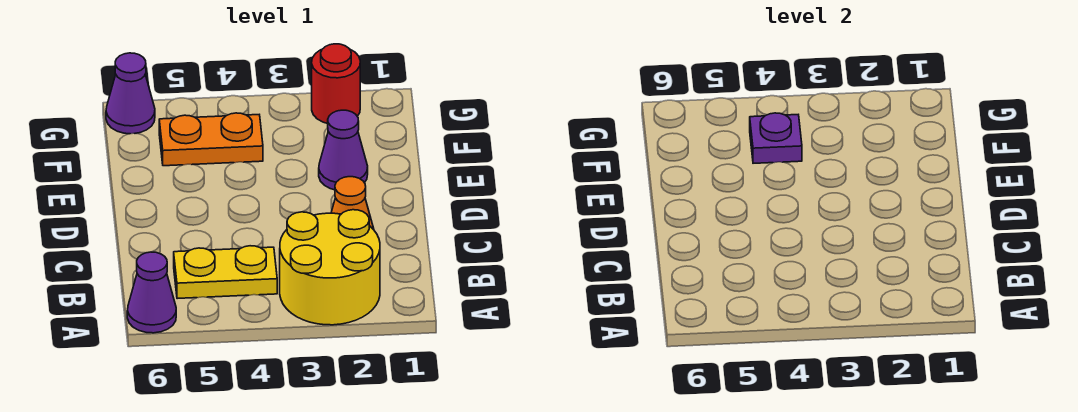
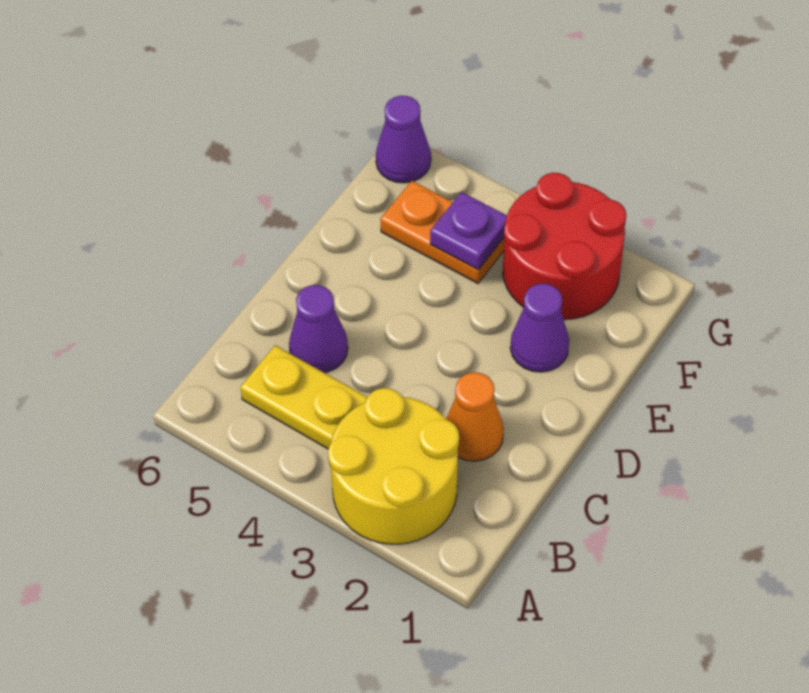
purple 1x1 cone [127,252,176,333] -> purple 1x1 cone moved to [289,285,348,373]
red 1x1 round brick [312,44,360,123] -> red 2x2 round brick [503,173,626,320]

